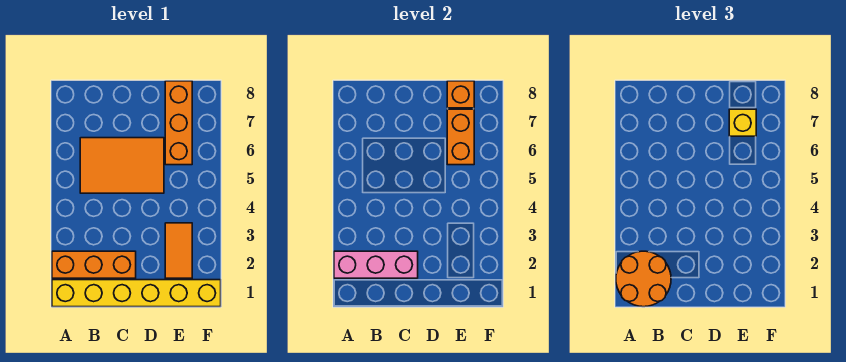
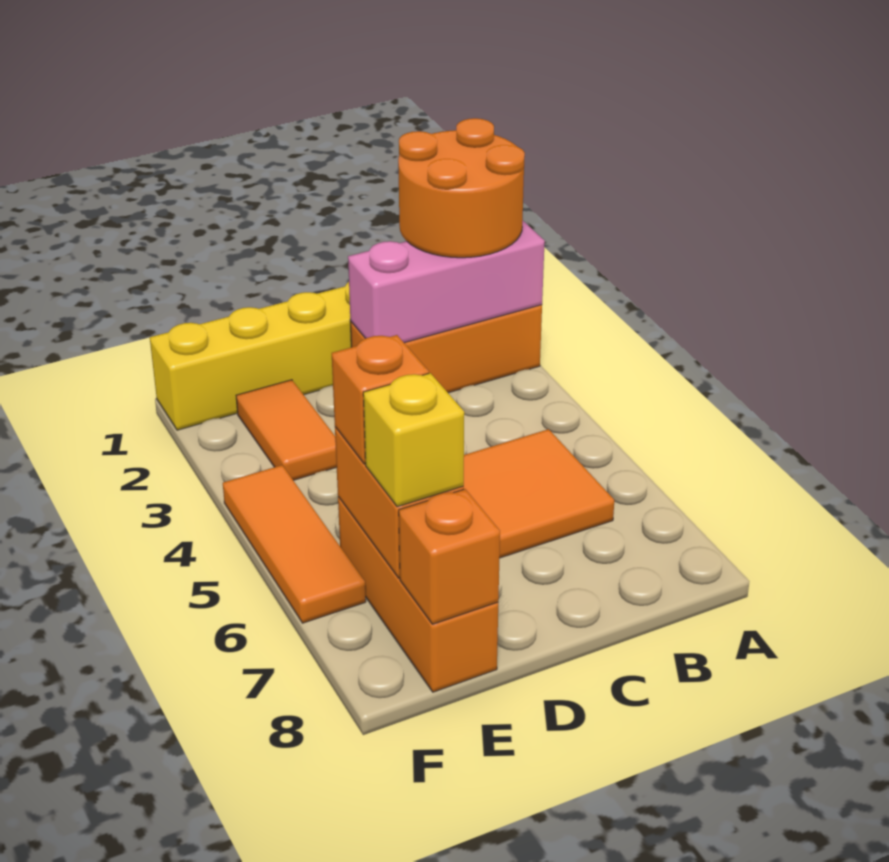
none -> orange 1x1 brick [332,335,429,464]
none -> orange 1x3 tile [223,465,366,623]

